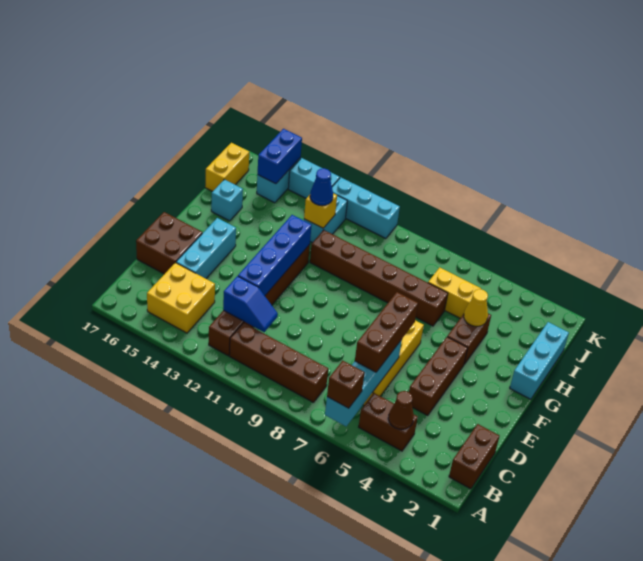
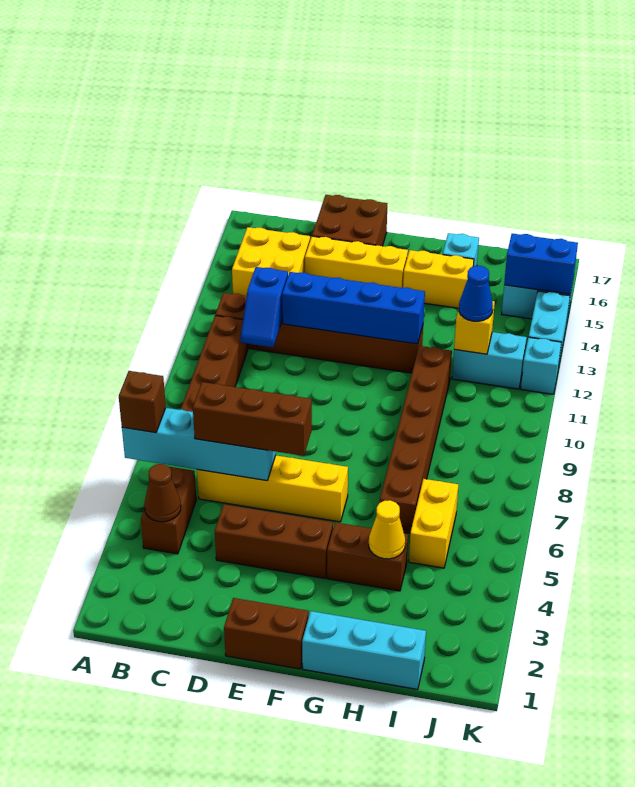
brown 1x2 brick [449,424,499,489] -> brown 1x2 brick moved to [224,598,309,669]
cyan 1x3 brick [176,218,236,279] -> yellow 1x3 brick [305,236,408,288]
yellow 1x2 brick [205,143,249,191] -> yellow 1x2 brick moved to [403,250,474,308]
cyan 1x3 brick [332,177,400,239] -> cyan 1x1 brick [521,337,561,394]

